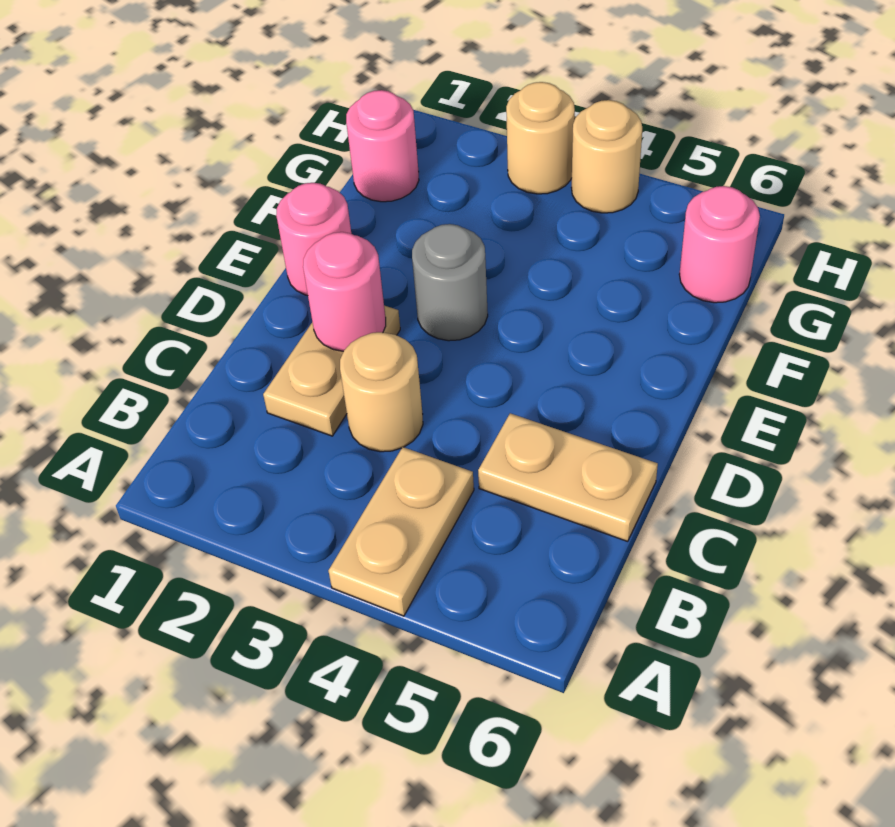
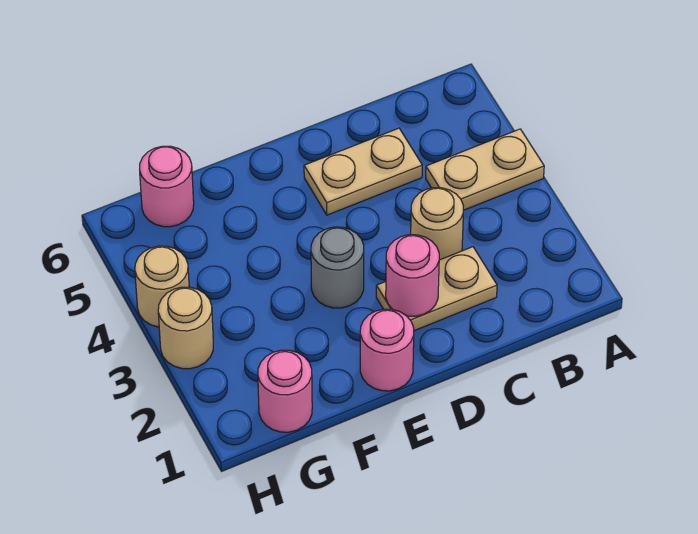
tan 1x2 plate [478,413,658,541] -> tan 1x2 plate turned to [304,128,422,215]

